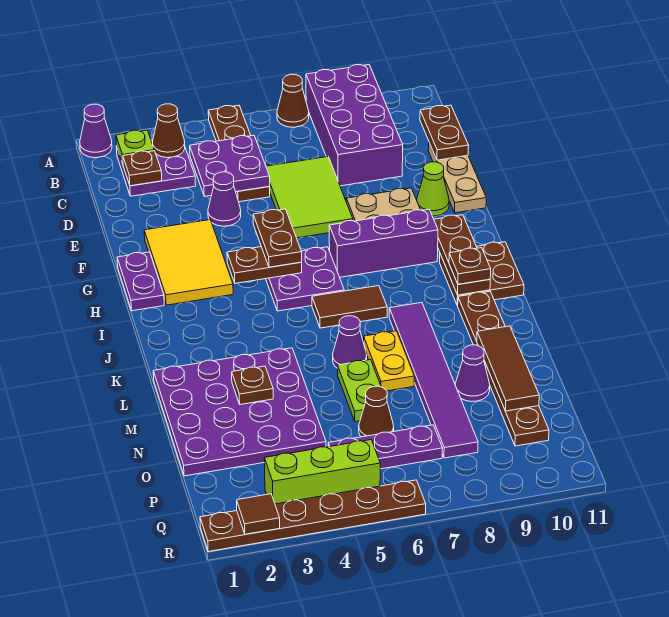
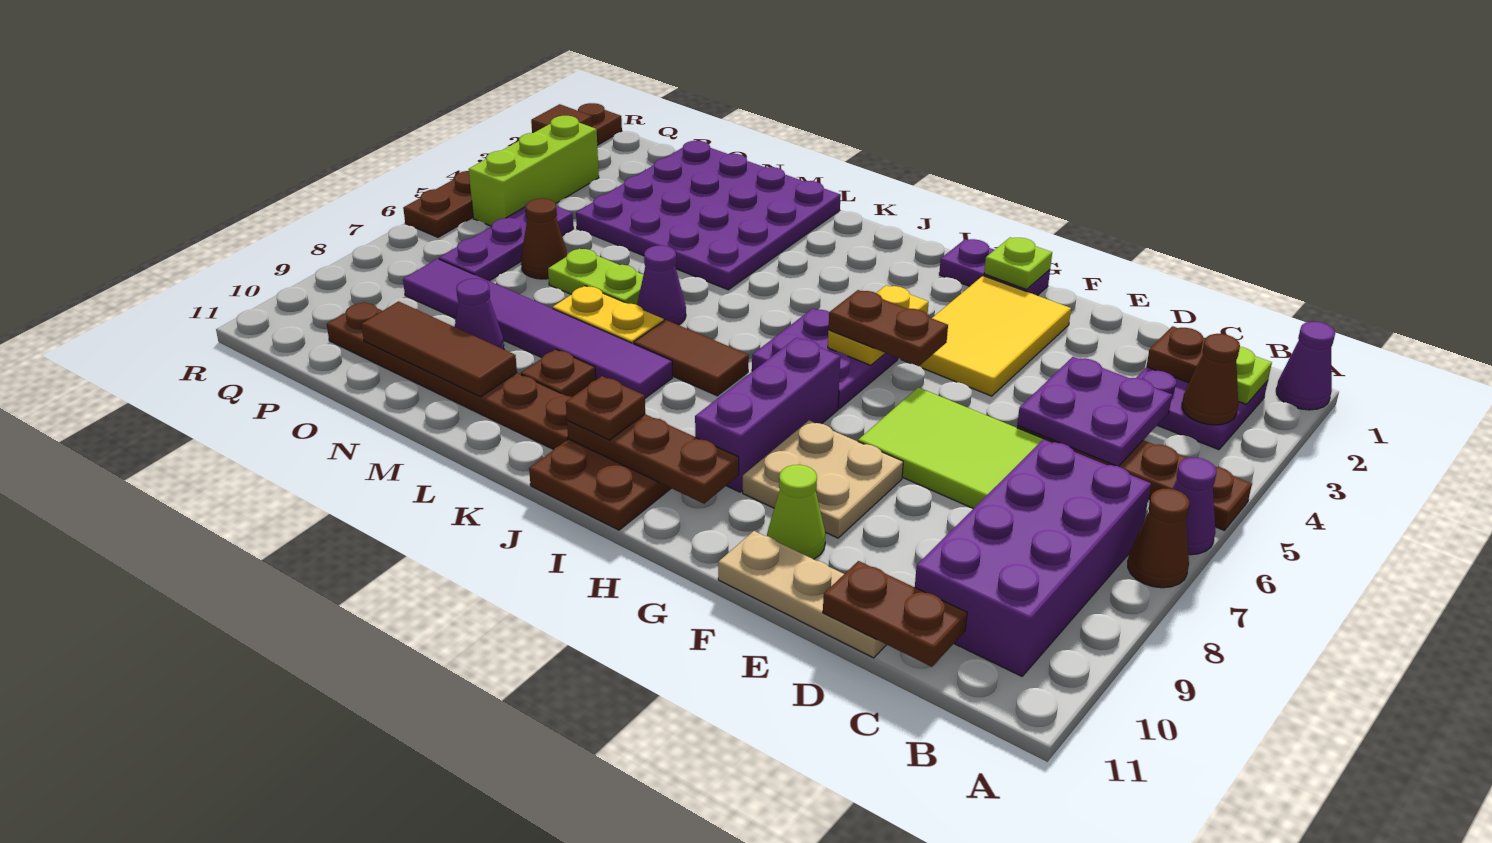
purple 2x4 brick [306,65,403,186] -> purple 2x4 brick turned to [915,439,1151,676]
purple 1x1 cone [208,172,241,226] -> purple 1x1 cone moved to [1172,458,1217,555]
yellow 2x3 tile [144,220,233,305] -> yellow 2x3 tile turned to [901,276,1071,396]
none -> lime 1x1 plate [984,237,1052,289]
brown 1x2 plate [227,247,302,283] -> yellow 1x2 plate [828,285,929,365]
brown 1x2 tile [312,286,387,328] -> brown 1x2 tile turned to [634,320,749,396]
brown 1x1 plate [232,366,273,405] -> brown 1x1 plate moved to [521,349,596,397]

